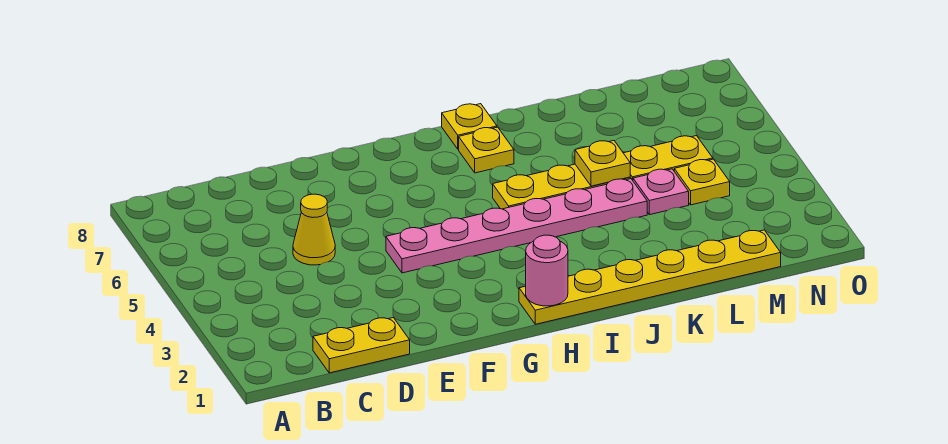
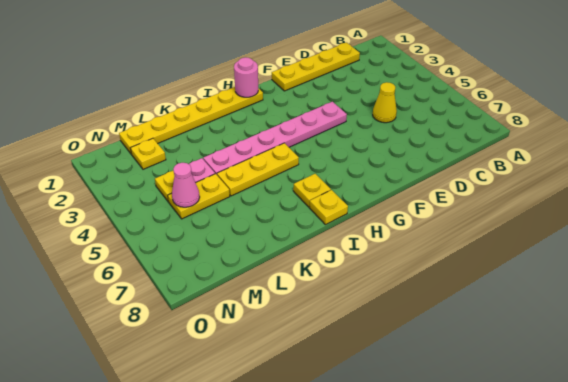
yellow 1x2 plate [313,318,410,373] -> yellow 1x4 plate [272,43,360,91]
yellow 1x1 plate [575,141,630,186] -> yellow 1x1 plate moved to [130,138,166,169]
none -> pink 1x1 cone [172,163,200,207]

